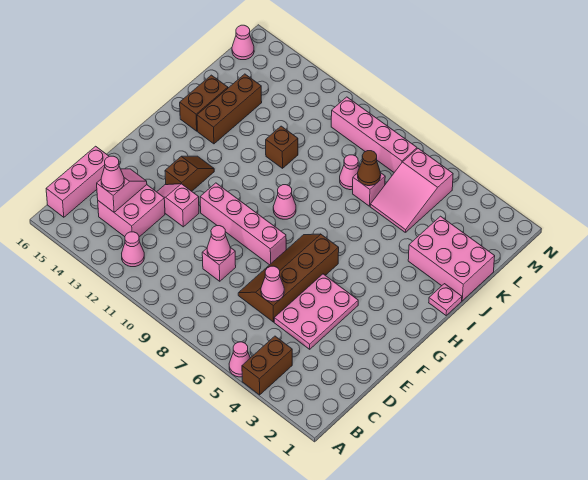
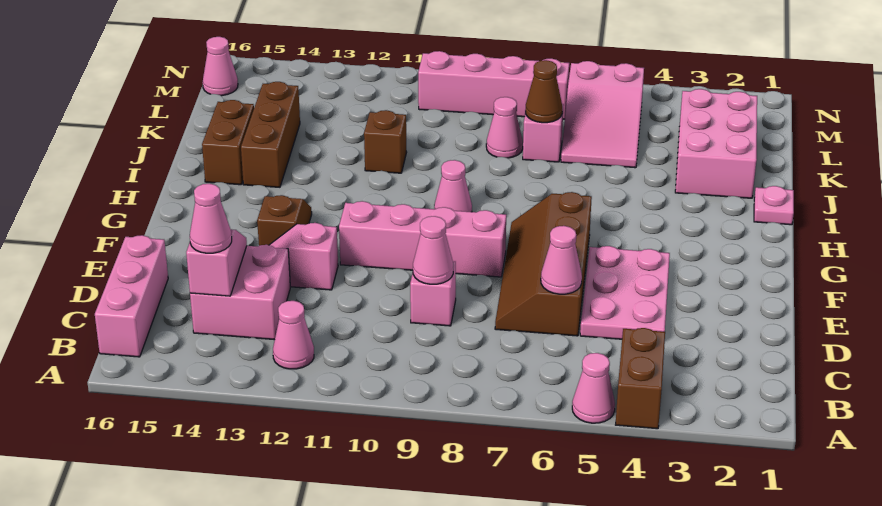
pink 2x3 brick [408,216,495,301] -> pink 2x3 brick turned to [675,89,757,198]

